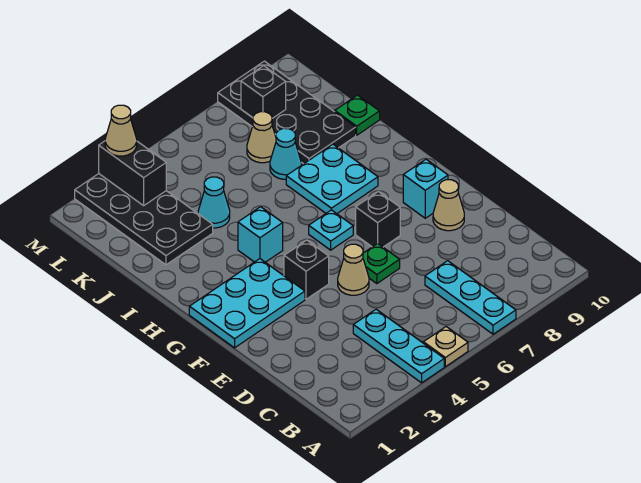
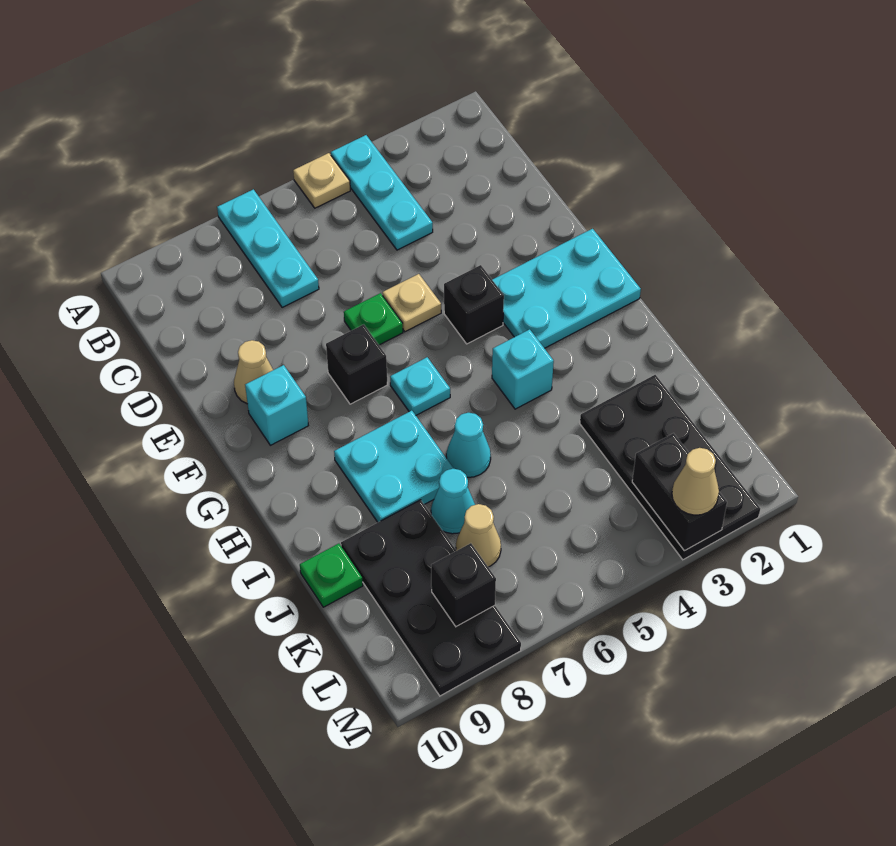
tan 1x1 cone [338,244,369,295] -> tan 1x1 plate [382,274,441,332]
cyan 1x1 cone [198,177,230,228] -> cyan 1x1 cone moved to [446,413,491,477]

